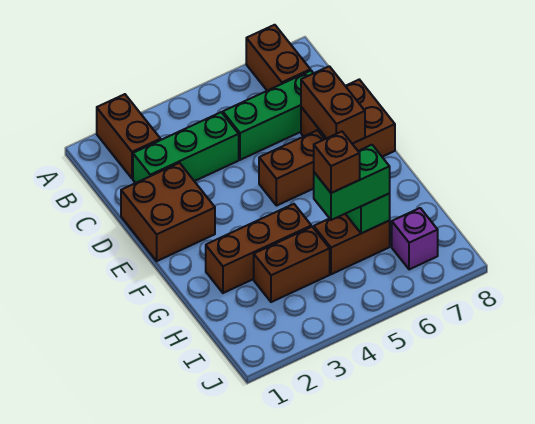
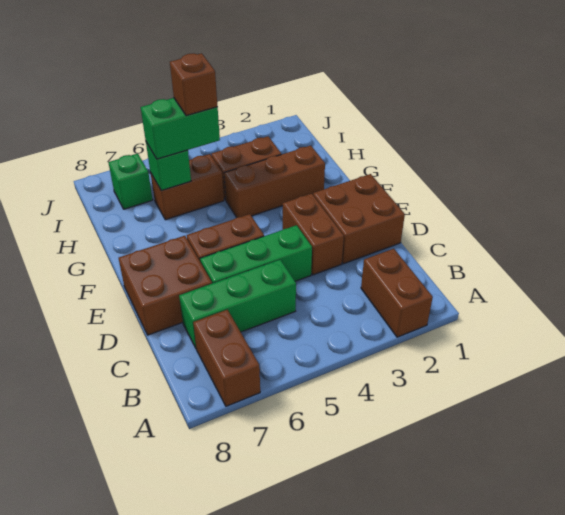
green 1x3 brick [133,112,239,183] -> green 1x3 brick moved to [200,225,312,283]
brown 1x2 brick [301,66,365,144] -> brown 1x2 brick moved to [283,194,344,275]
purple 1x1 brick [392,208,438,269] -> green 1x1 brick [108,153,153,209]

